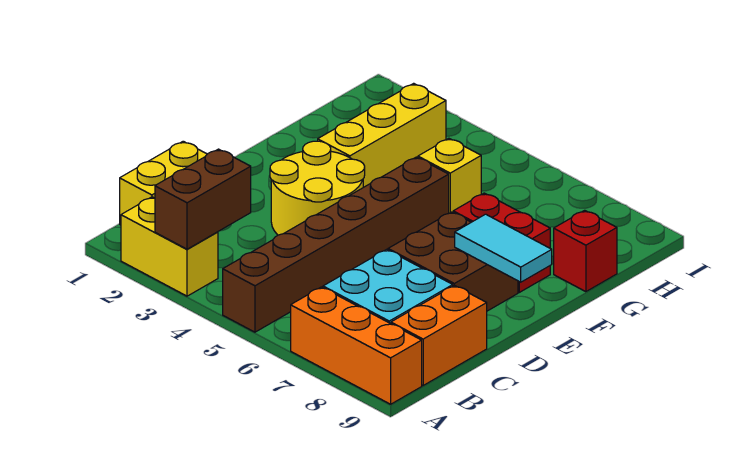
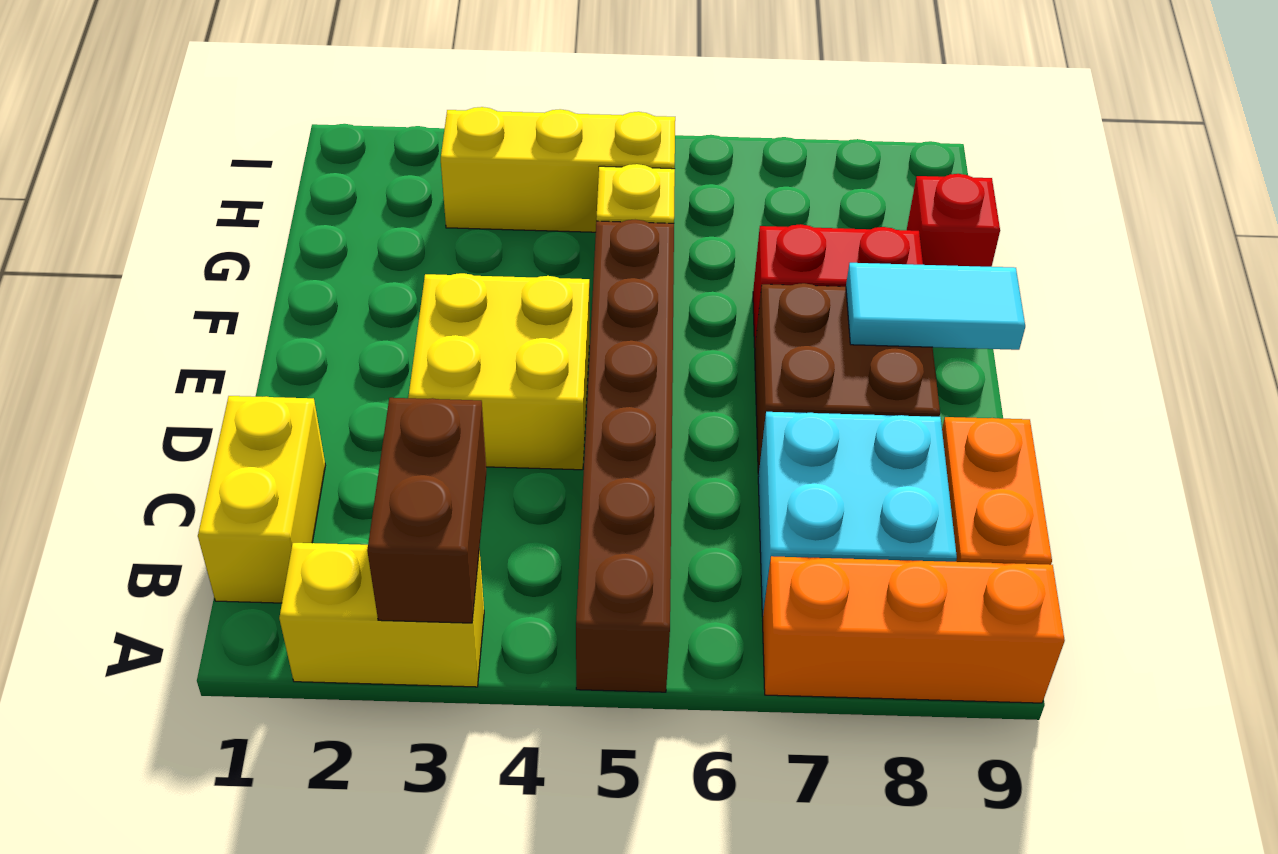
yellow 2x2 round brick [270,141,365,235] -> yellow 2x2 brick [408,273,589,470]
yellow 1x3 brick [318,83,446,187] -> yellow 1x3 brick turned to [441,107,675,232]

